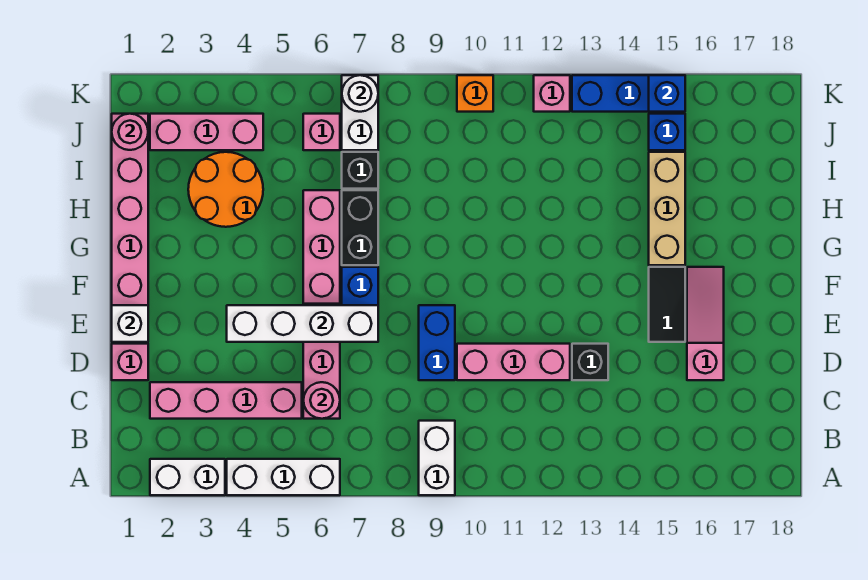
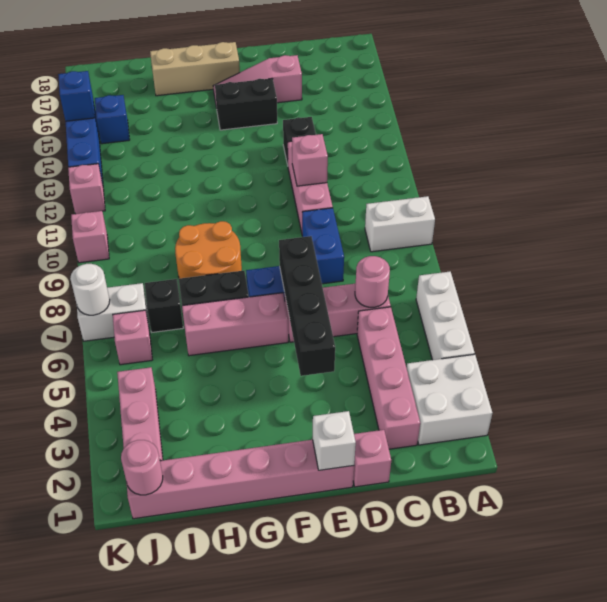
white 1x2 brick [150,459,225,495] -> white 2x2 brick [407,354,492,445]
blue 1x2 brick [419,305,455,380] -> blue 1x2 brick turned to [302,208,344,284]
none -> pink 1x1 brick [292,134,328,186]
white 1x4 brick [227,305,378,342] -> black 1x4 brick [279,236,335,376]
black 1x2 tile [649,267,685,342] -> black 1x2 brick [215,78,277,130]
tan 1x3 brick [649,152,685,265] -> tan 1x3 brick moved to [150,42,240,96]
orange 2x2 round brick [188,152,263,227] -> orange 2x2 round brick moved to [175,221,242,279]
orange 1x1 brick [457,75,493,112] -> pink 1x1 brick [71,211,109,263]

